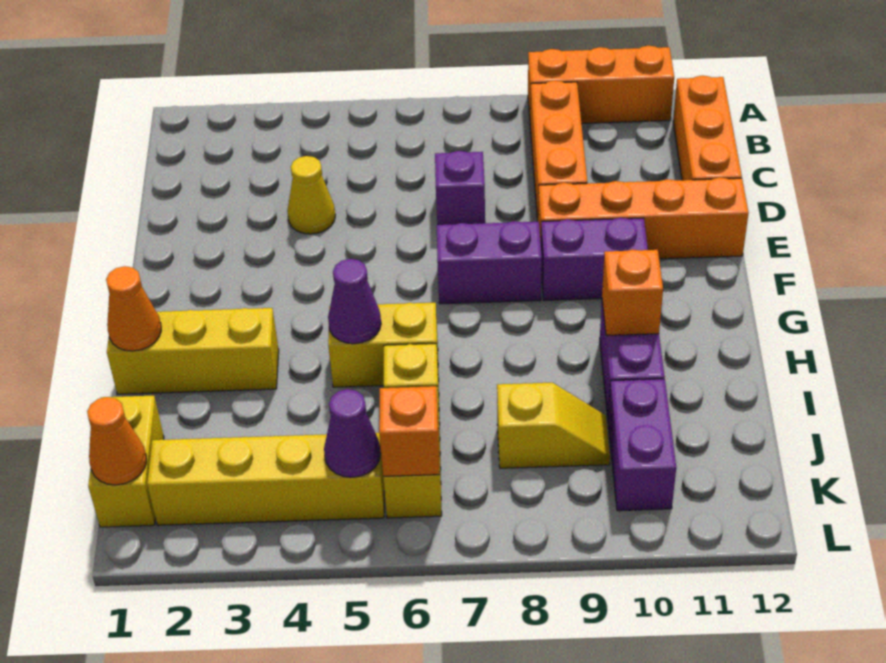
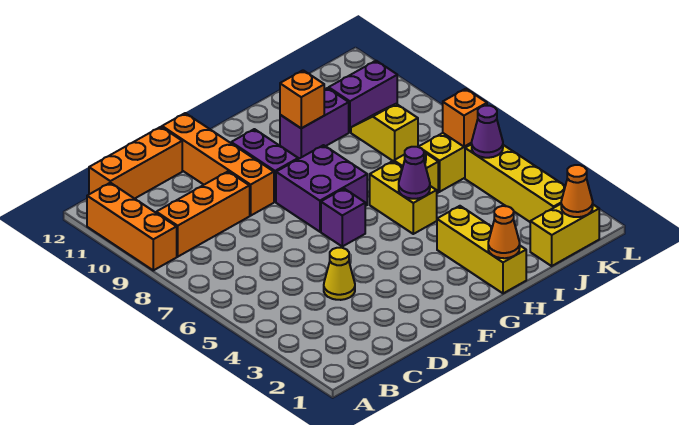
purple 1x1 brick [435,151,485,225] -> purple 1x1 brick moved to [321,189,365,246]
purple 1x2 brick [437,221,542,304] -> purple 2x2 brick [276,145,367,232]

